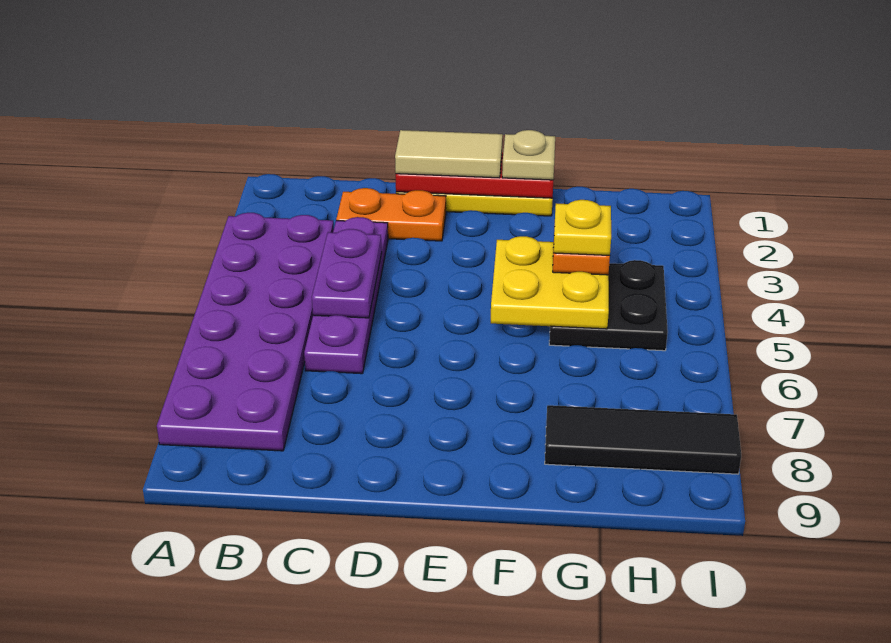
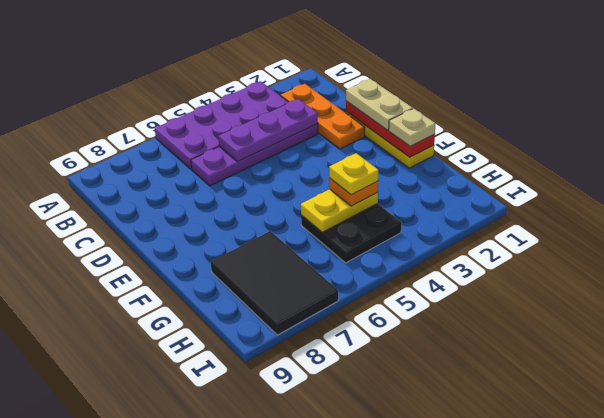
purple 2x6 plate [157,213,334,451] -> purple 2x4 plate [155,81,288,169]
orange 1x2 plate [336,188,446,241] -> orange 1x3 plate [281,84,365,149]
purple 1x2 plate [312,229,382,318] -> purple 1x3 plate [218,99,318,161]
tan 1x2 tile [395,130,503,178] -> tan 1x2 plate [346,79,413,130]
yellow 2x2 plate [491,236,609,329] -> yellow 1x2 plate [301,189,378,232]
black 1x3 tile [545,405,741,474] -> black 2x3 tile [211,231,338,335]

